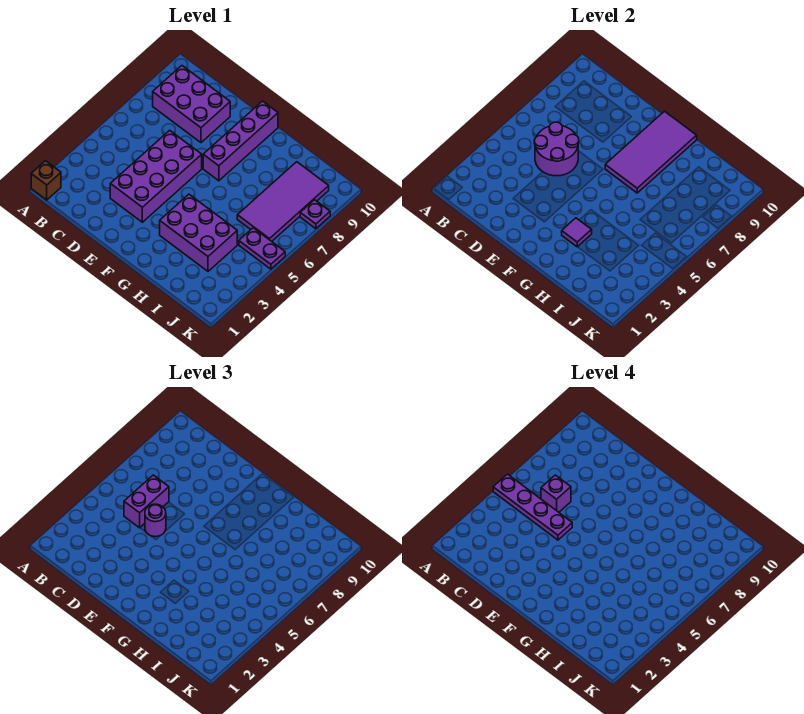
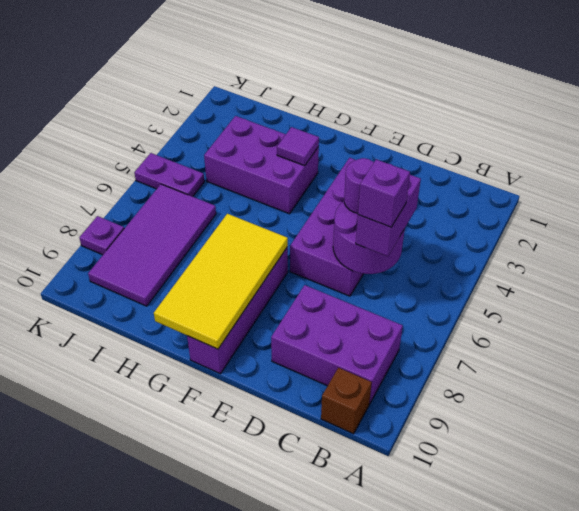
brown 1x1 brick [31,161,61,200] -> brown 1x1 brick moved to [321,368,372,434]
purple 1x4 plate [493,474,572,540] -> none
purple 2x4 tile [605,111,697,193] -> yellow 2x4 tile [154,214,288,349]

